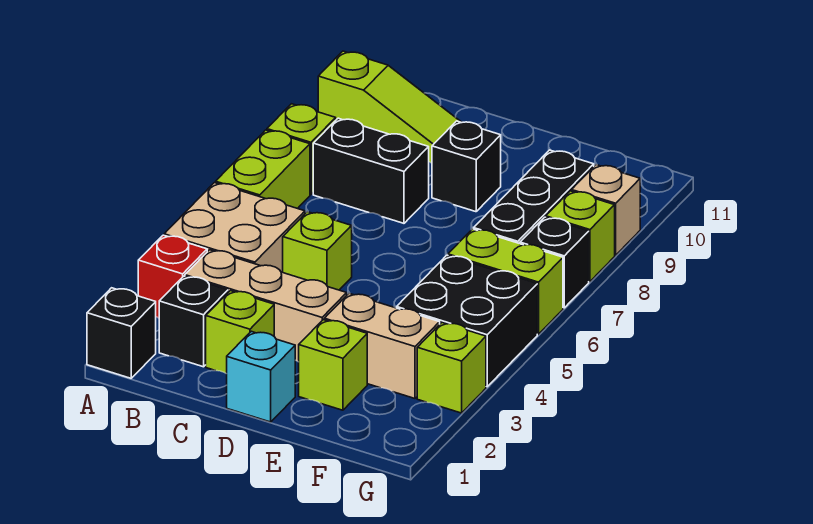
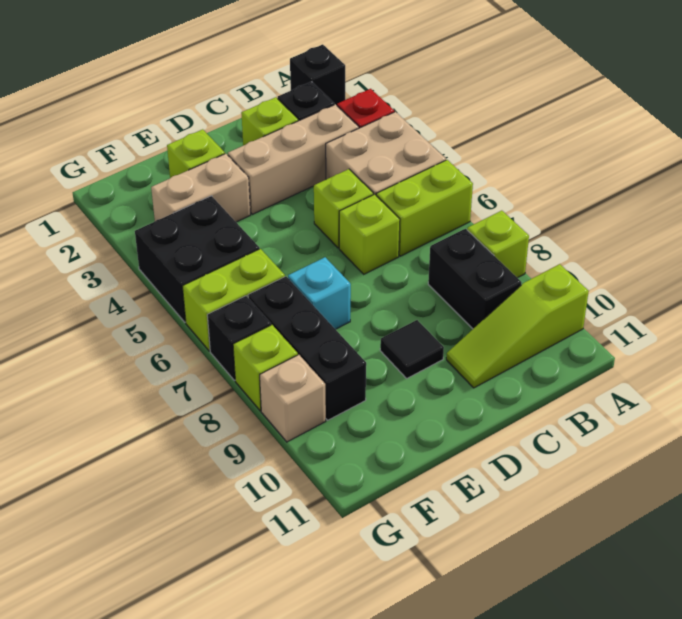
lime 1x2 brick [216,130,310,209] -> lime 1x2 brick turned to [376,160,473,256]
black 1x2 brick [313,118,429,223] -> black 1x2 brick turned to [428,229,522,329]
cyan 1x1 brick [227,331,295,422] -> cyan 1x1 brick moved to [288,257,351,329]
black 1x1 brick [432,121,501,212] -> black 1x1 tile [380,320,444,378]
lime 1x1 brick [417,323,486,413] -> lime 1x1 brick moved to [339,194,400,274]

